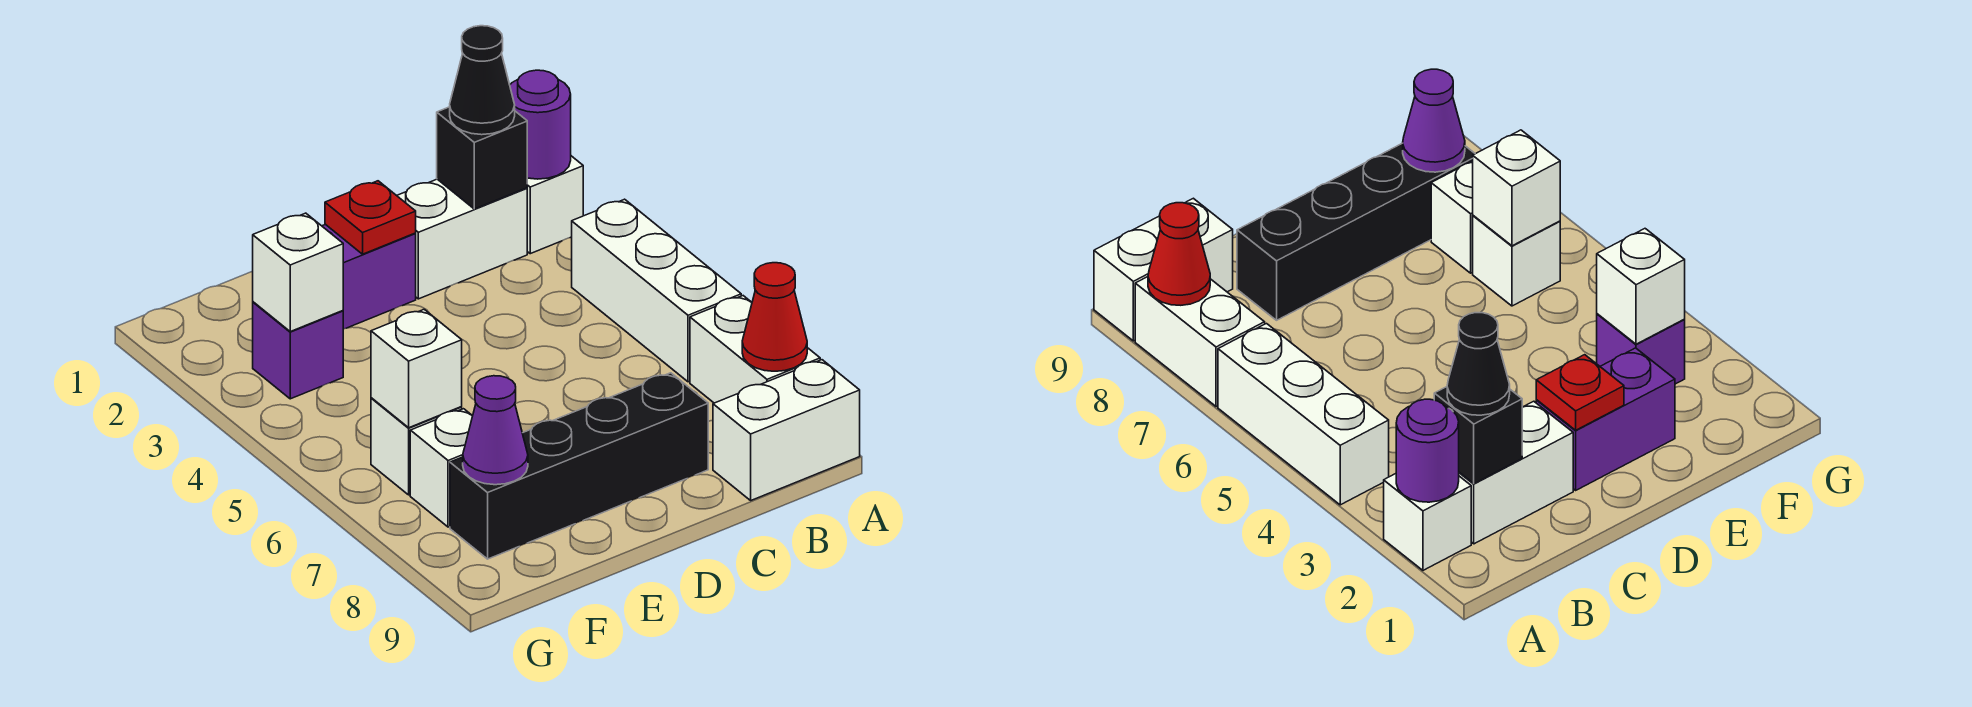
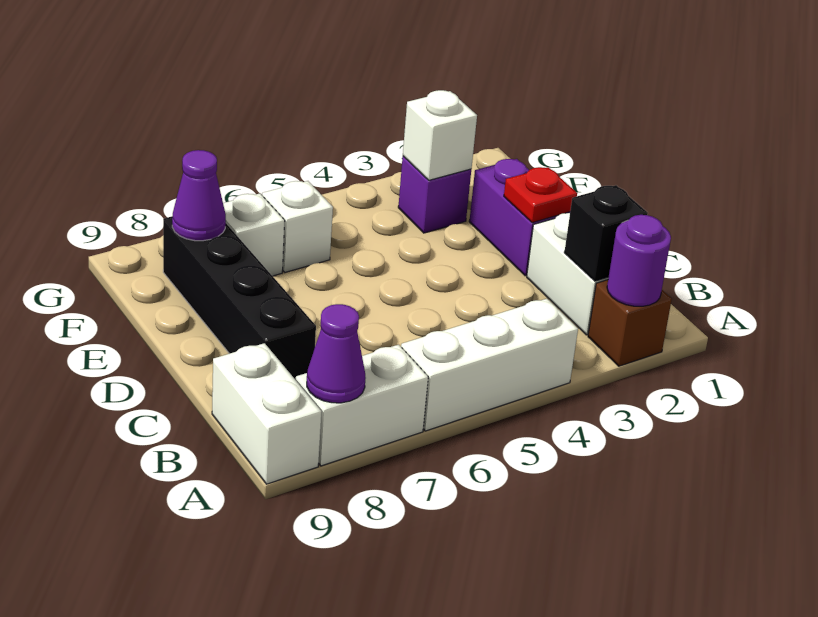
white 1x1 brick [527,156,583,254] -> brown 1x1 brick [588,280,672,366]
red 1x1 cone [742,263,807,371] -> purple 1x1 cone [307,304,366,403]
black 1x1 cone [450,26,515,135] -> none
white 1x1 brick [371,309,462,428] -> none

